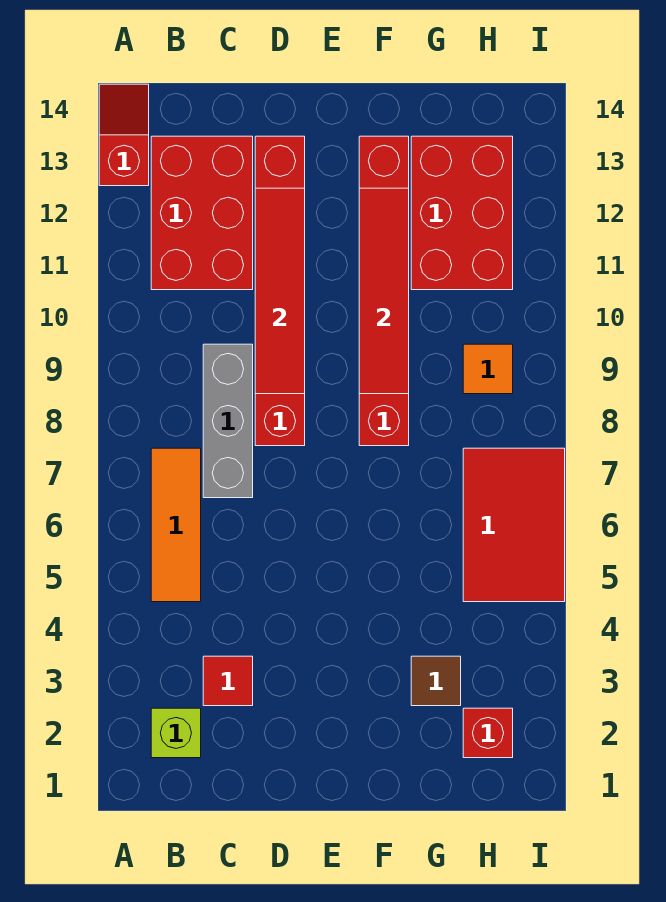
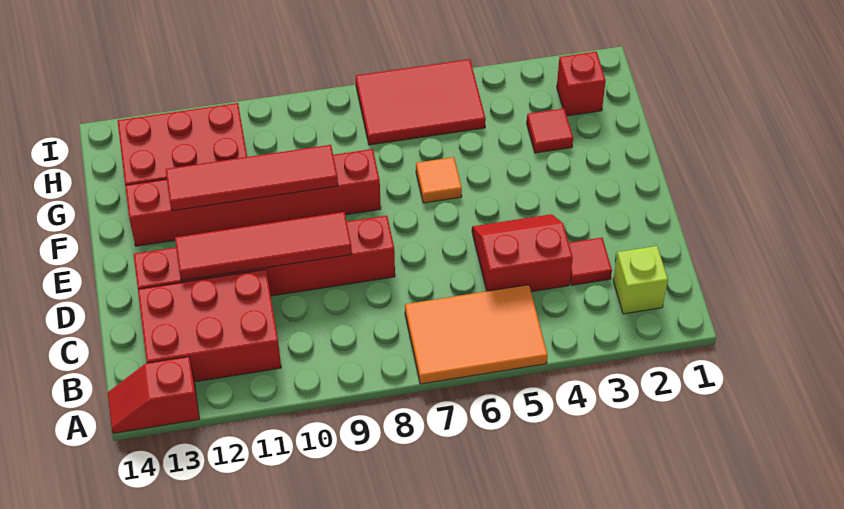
orange 1x3 tile [151,448,201,602] -> orange 2x3 tile [405,285,548,384]
none -> red 2x2 slope [472,214,573,292]
grey 1x3 brick [203,344,253,498] -> none
brown 1x1 tile [411,656,461,706] -> red 1x1 tile [527,108,573,153]
orange 1x1 tile [463,344,513,394] -> orange 1x1 tile moved to [416,157,462,203]

